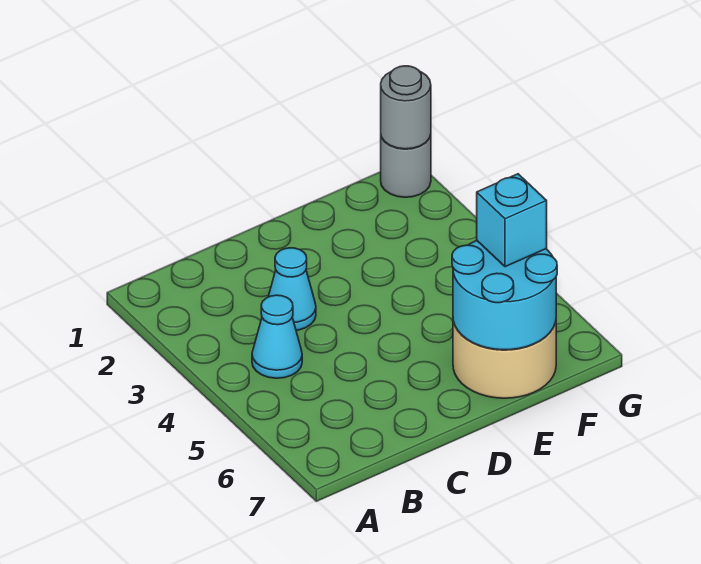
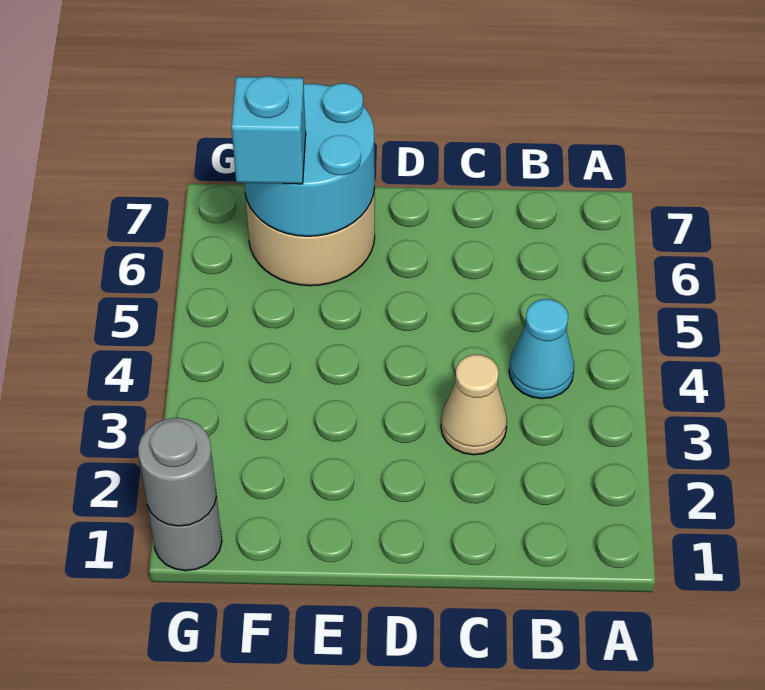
cyan 1x1 cone [268,248,316,330] -> tan 1x1 cone [441,355,507,455]

